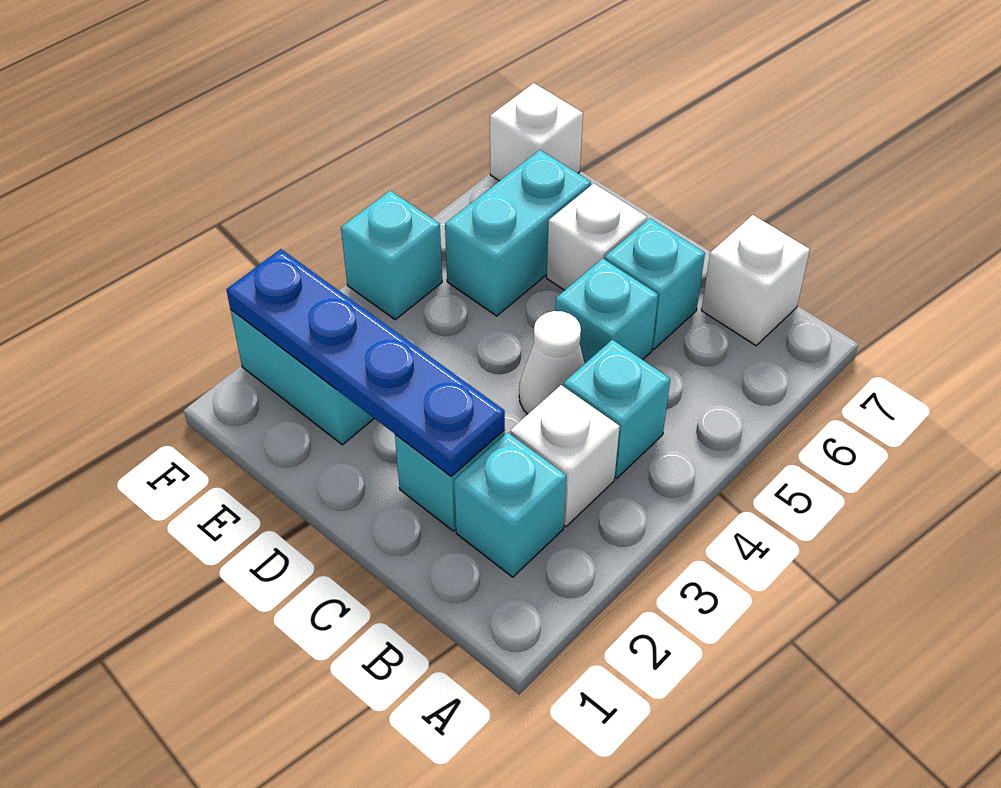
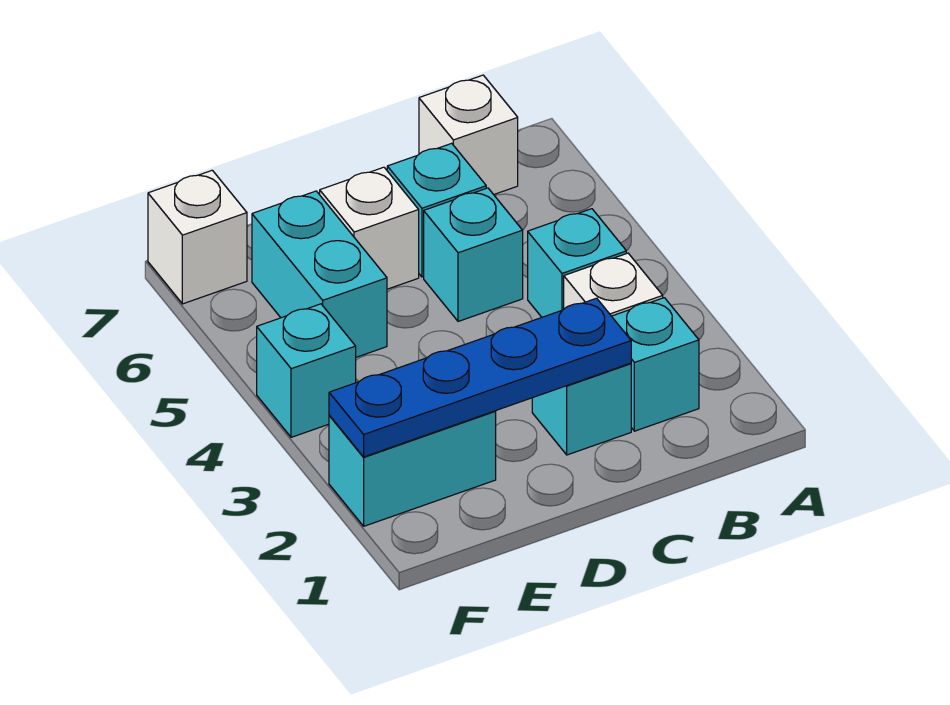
white 1x1 cone [519,311,585,414] -> none

